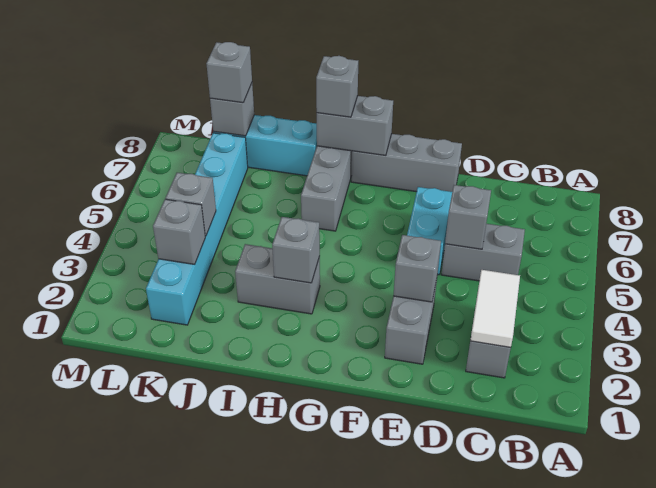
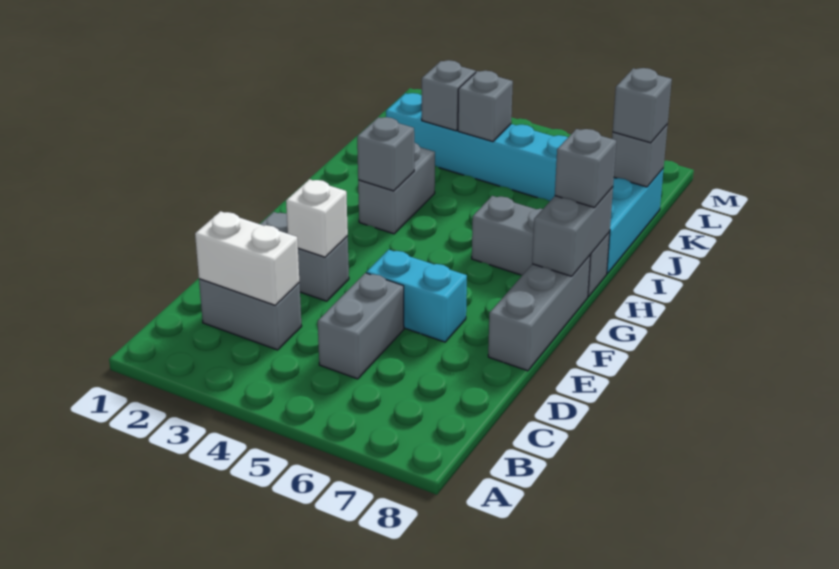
white 1x2 tile [470,270,520,348] -> white 1x2 brick [195,211,299,305]
grey 1x1 brick [445,185,491,249] -> none
grey 1x1 brick [393,235,441,302] -> white 1x1 brick [286,179,348,257]

